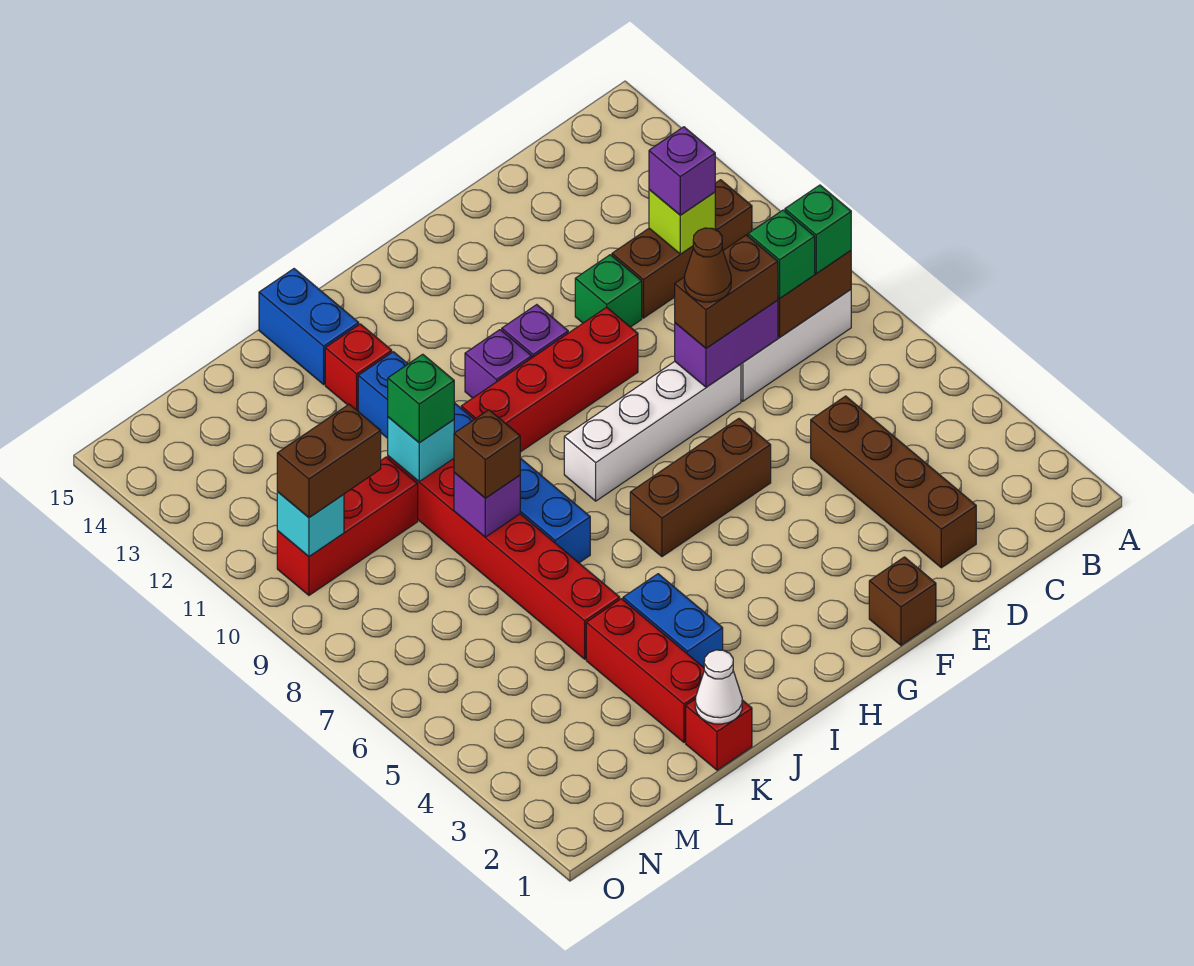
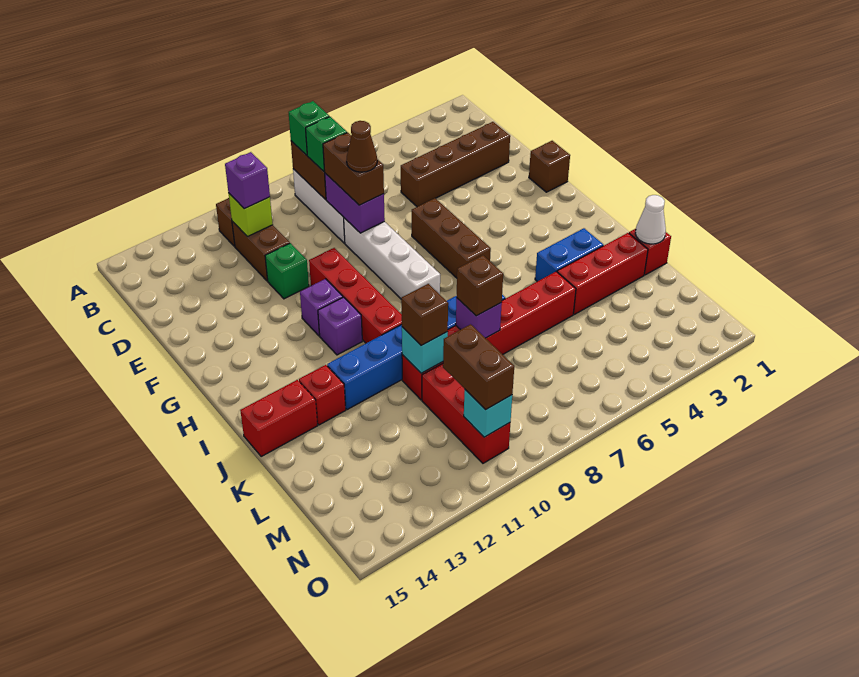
blue 1x2 brick [259,269,359,384] -> red 1x2 brick [240,380,318,457]
green 1x1 brick [388,354,454,443] -> brown 1x1 brick [401,284,448,345]

